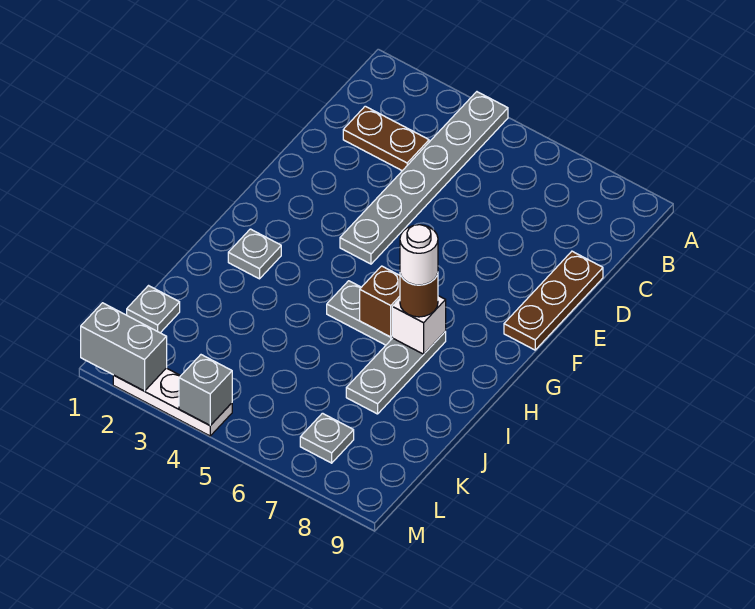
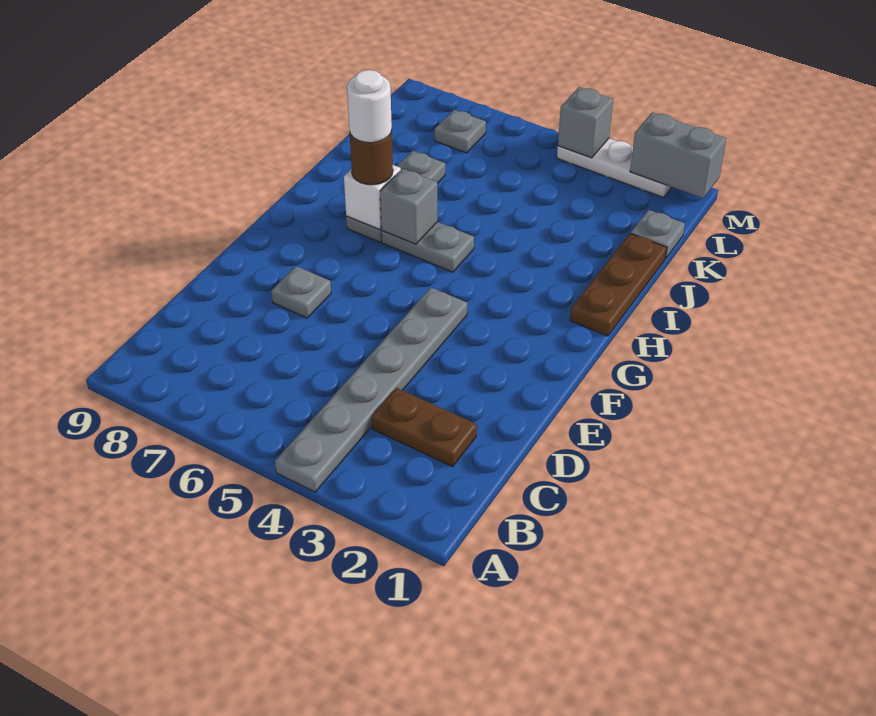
brown 1x3 plate [504,251,603,350] -> brown 1x3 plate moved to [570,233,667,336]
grey 1x1 plate [228,229,281,279] -> grey 1x1 plate moved to [271,266,331,318]
brown 1x1 brick [360,266,400,337] -> grey 1x1 brick [380,169,437,244]

